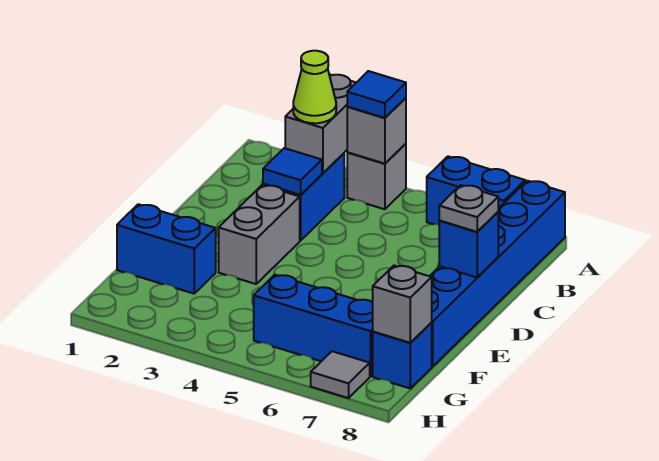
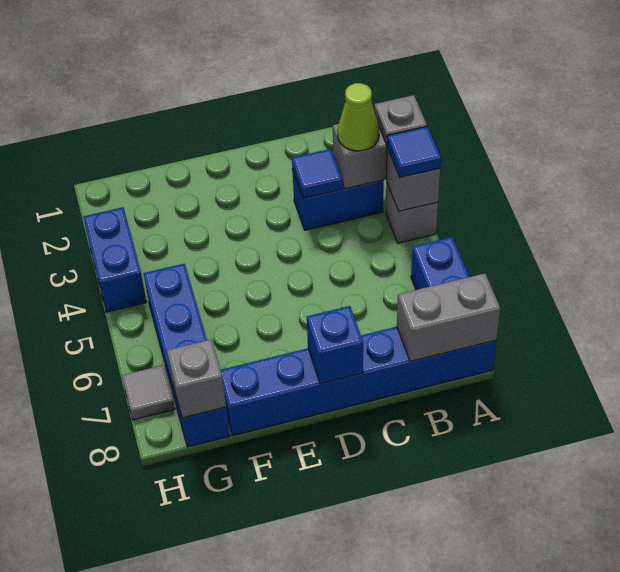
grey 1x2 brick [219,185,300,284] -> grey 1x2 brick moved to [397,273,500,361]
grey 1x1 plate [439,185,498,232] -> grey 1x1 plate moved to [374,95,427,145]
blue 1x2 brick [117,204,216,294] -> blue 1x2 brick moved to [83,207,147,312]

